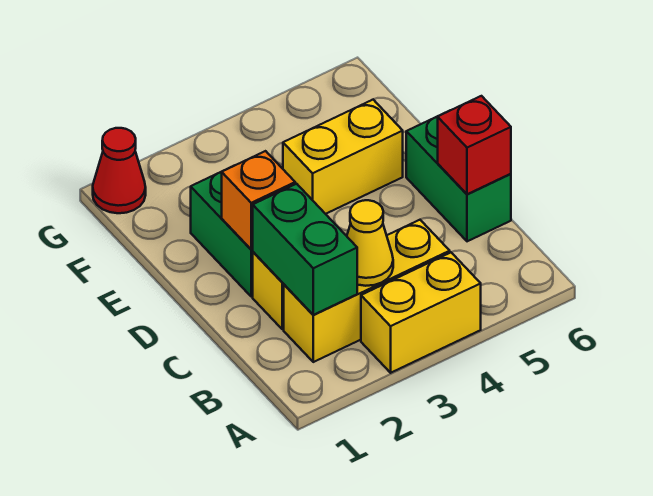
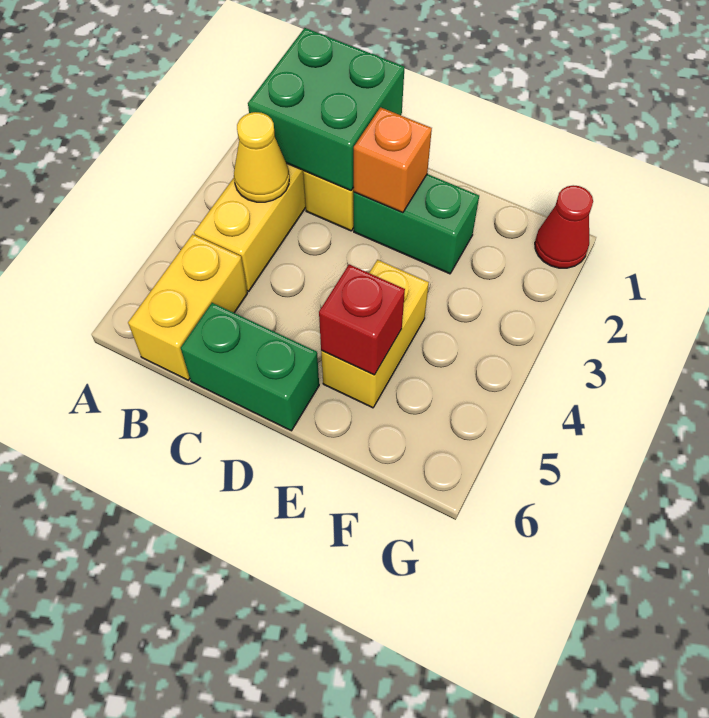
yellow 1x2 brick [361,252,481,373] -> yellow 1x2 brick moved to [128,234,247,380]
green 1x2 brick [253,184,357,315] -> green 2x2 brick [248,28,405,190]
red 1x1 brick [438,96,511,194] -> red 1x1 brick moved to [319,264,405,375]

